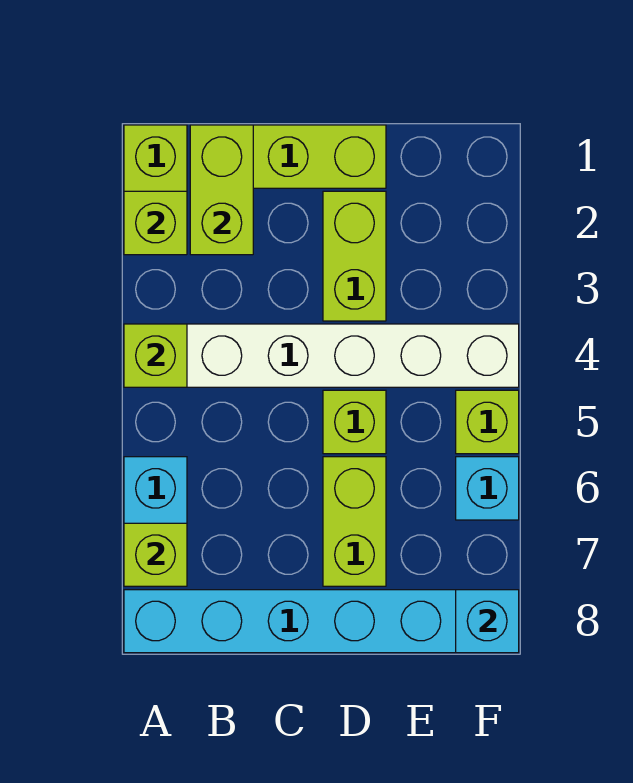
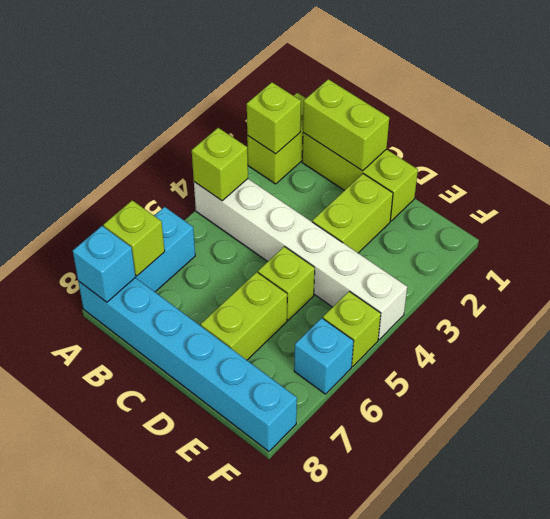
lime 1x2 brick [190,125,253,255] -> lime 1x2 brick turned to [303,79,389,171]
cyan 1x1 brick [456,590,519,653] -> cyan 1x1 brick moved to [73,226,135,302]

